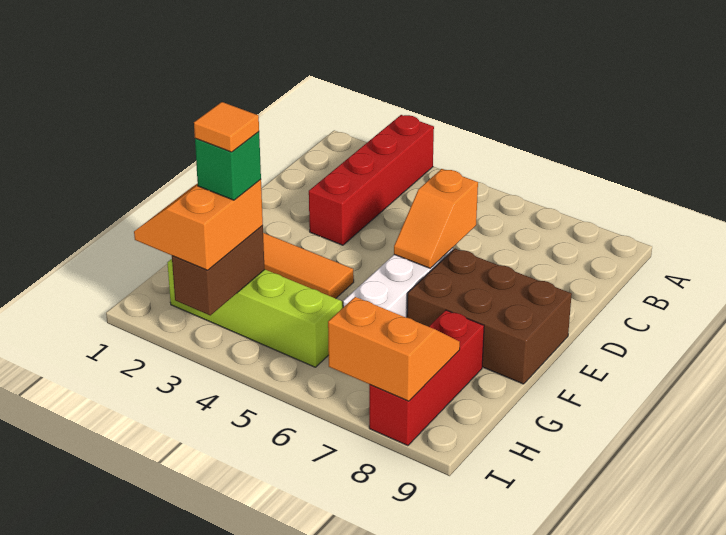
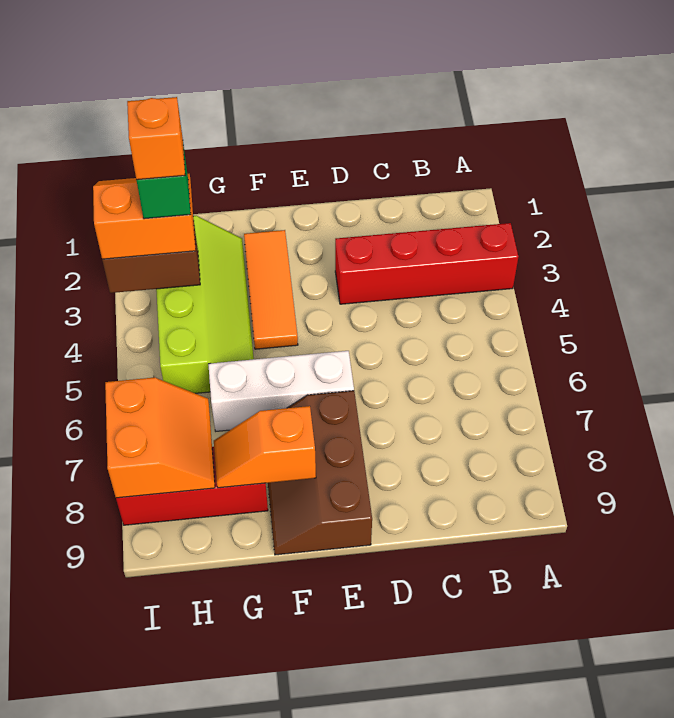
orange 1x2 slope [394,169,478,268] -> orange 1x2 slope moved to [214,406,316,488]
brown 2x3 brick [407,248,572,384] -> brown 2x3 slope [268,391,372,555]
orange 1x1 tile [194,102,259,152] -> orange 1x1 brick [127,97,185,180]

